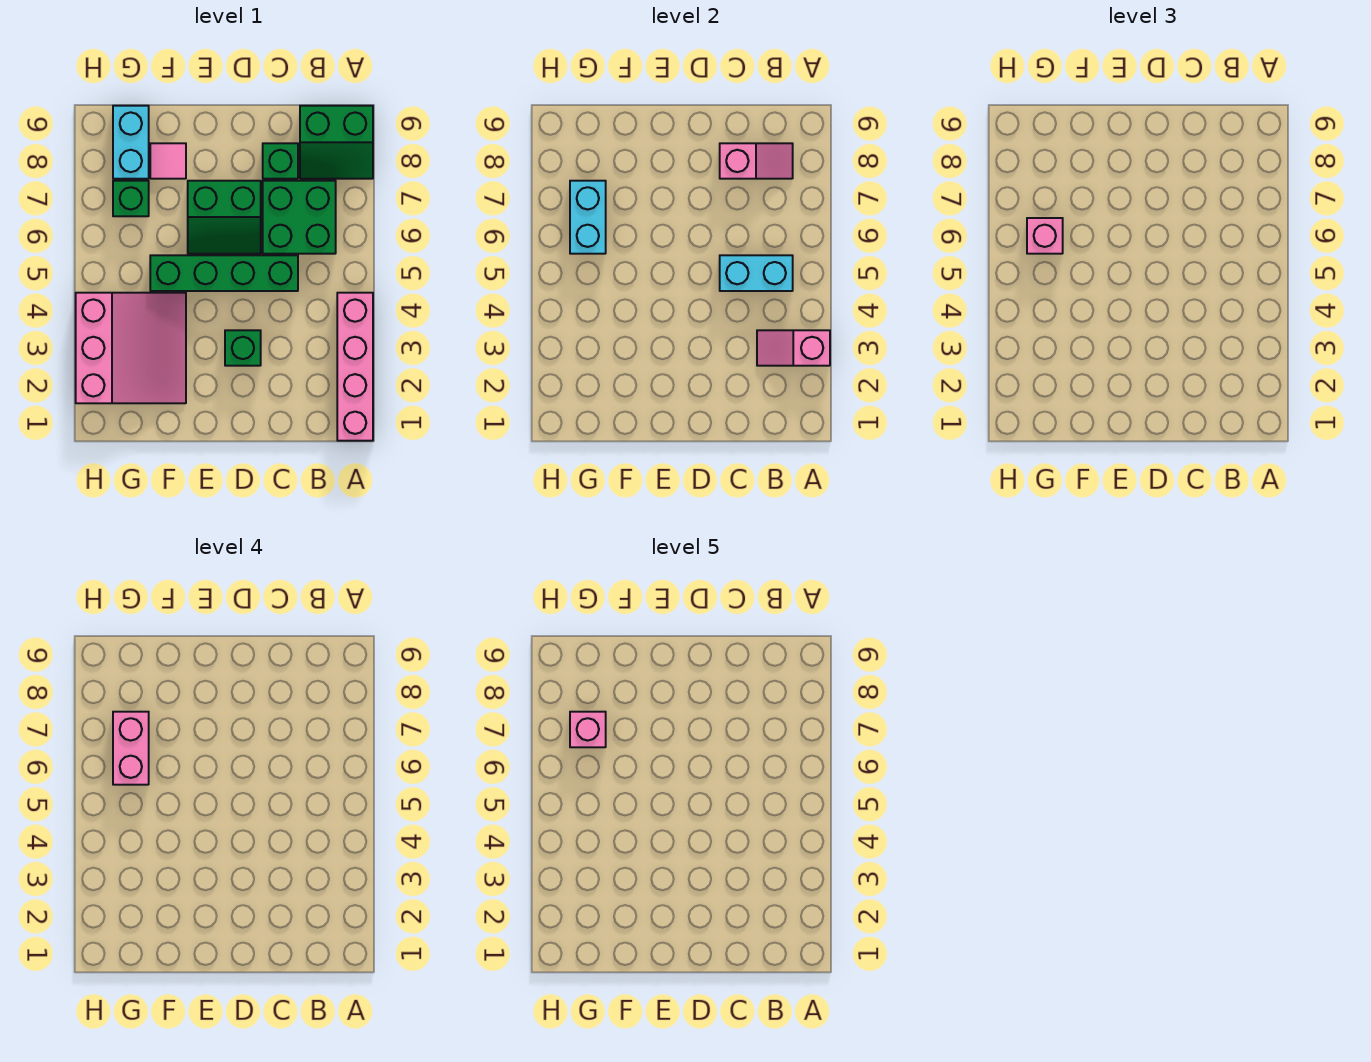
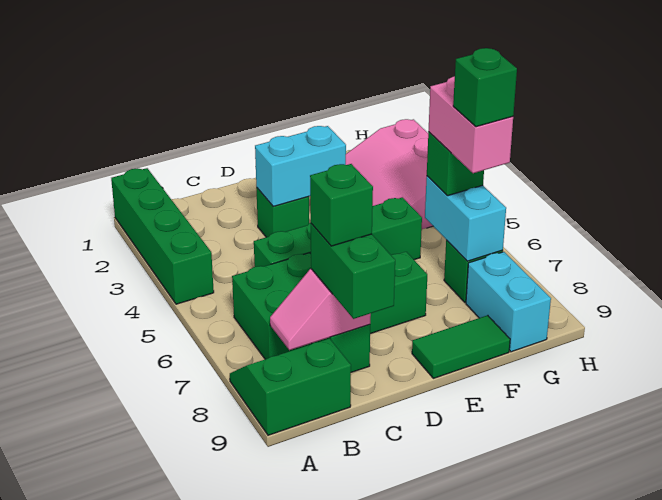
pink 1x4 brick [337,293,373,441] -> green 1x4 brick [111,168,214,304]
pink 1x2 slope [757,330,830,366] -> none
cyan 1x2 brick [720,255,793,291] -> cyan 1x2 brick moved to [255,126,346,207]
none -> green 1x2 brick [311,224,395,319]
none -> green 1x1 brick [310,164,373,246]
none -> green 1x2 tile [412,315,510,378]
pink 1x1 tile [150,143,186,179] -> none
pink 1x1 brick [1027,218,1063,254] -> green 1x1 brick [427,132,484,196]
pink 1x1 brick [570,712,606,747] -> green 1x1 brick [453,48,517,127]

